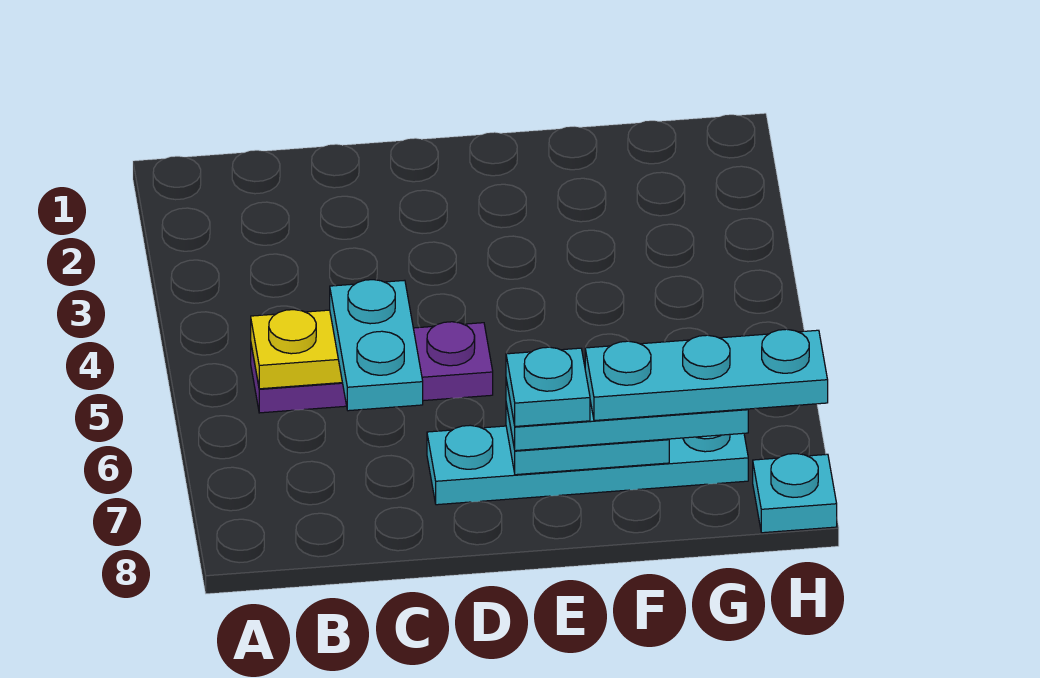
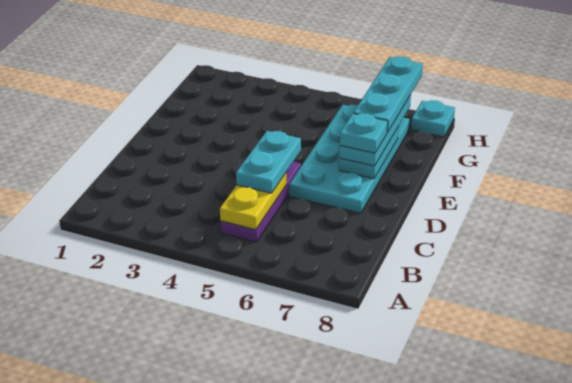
cyan 1x2 plate [330,280,423,411] -> cyan 1x2 plate turned to [236,131,301,193]
cyan 1x4 plate [427,425,748,505] -> cyan 2x4 plate [289,105,409,213]

